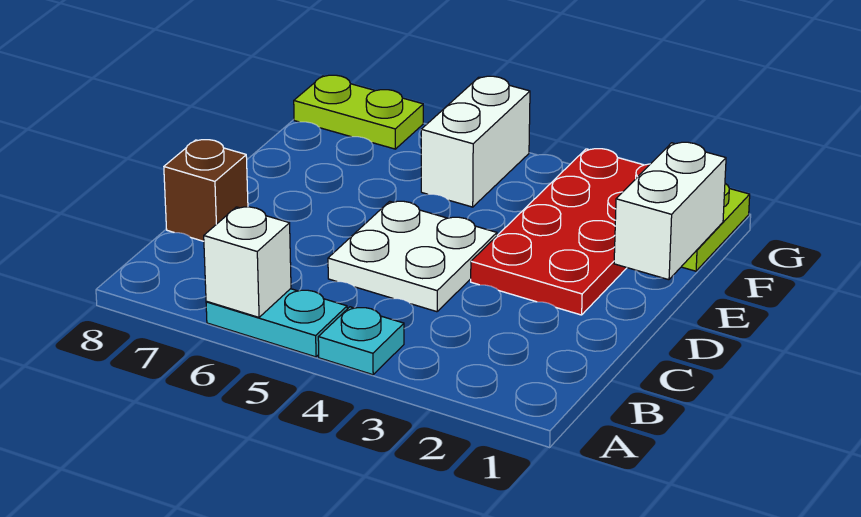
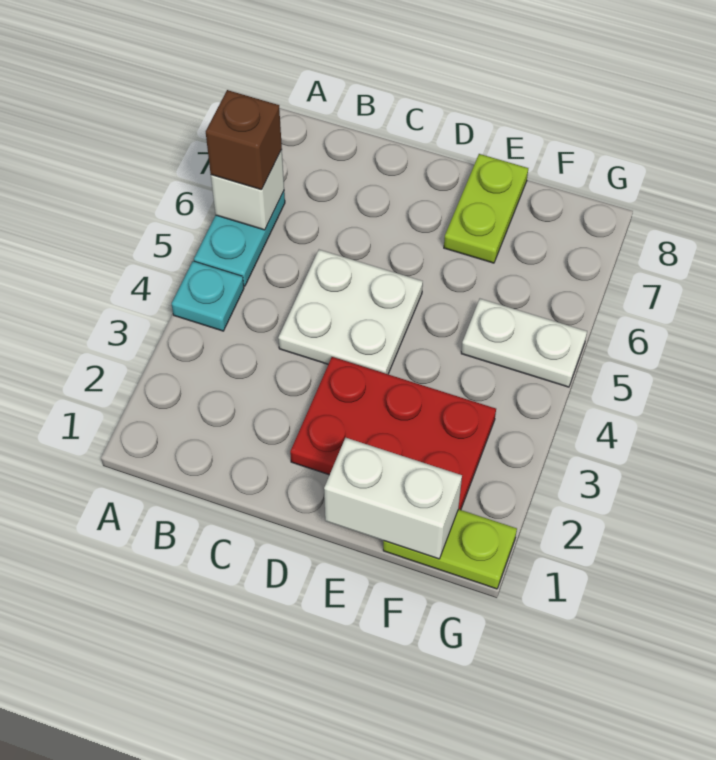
brown 1x1 brick [164,140,248,241] -> brown 1x1 brick moved to [206,90,282,190]
red 2x4 plate [471,149,650,315] -> red 2x3 plate [290,357,496,510]
white 1x2 brick [421,76,530,207] -> white 1x2 plate [461,299,587,387]
lime 1x2 plate [294,75,423,149] -> lime 1x2 plate moved to [444,154,528,263]

